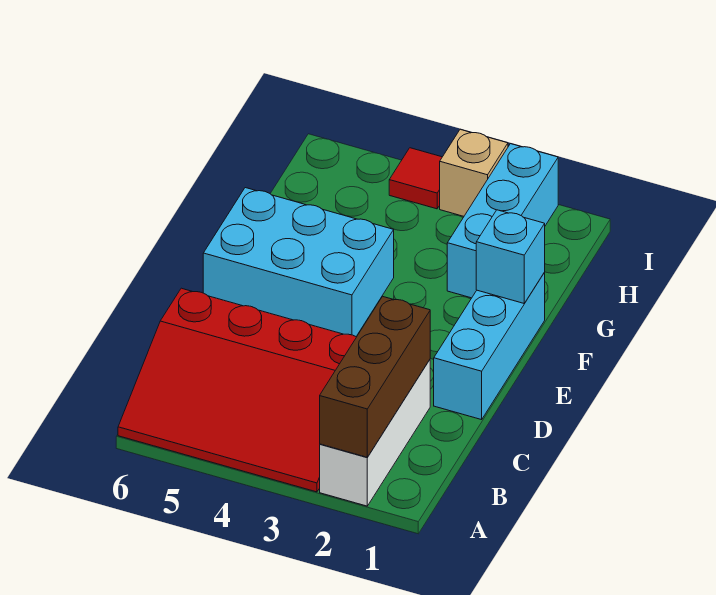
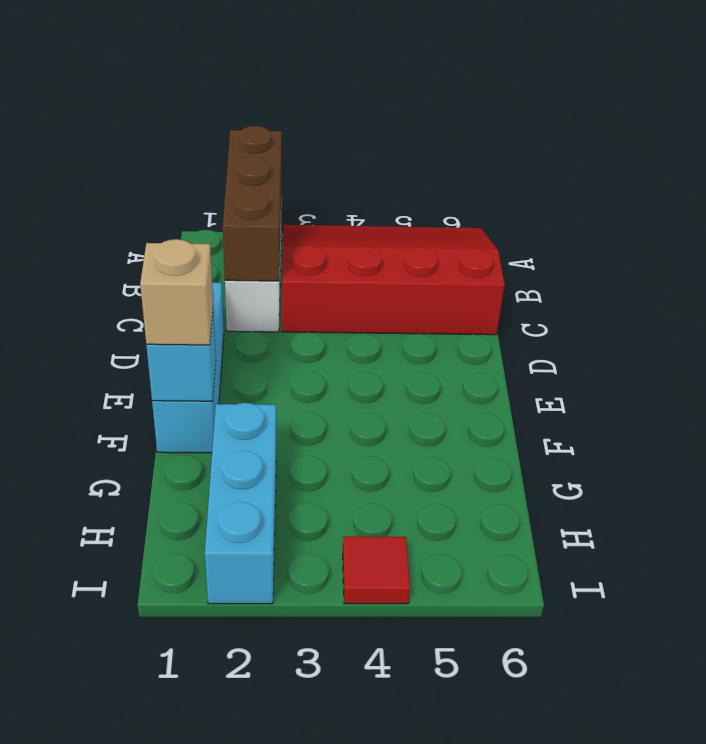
cyan 2x3 brick [203,188,394,336] -> none
tan 1x1 brick [440,129,508,216] -> tan 1x1 brick moved to [140,239,213,345]

